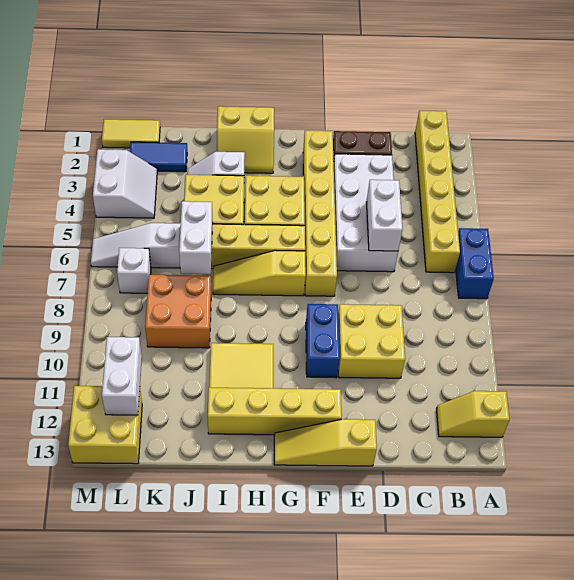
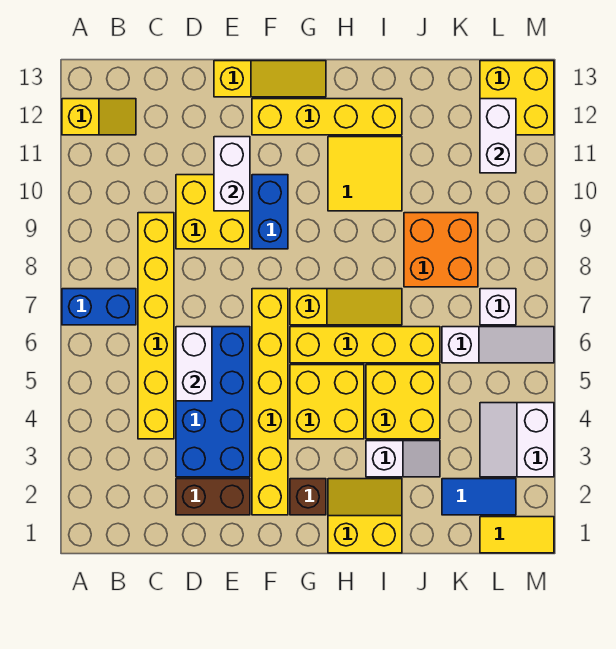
blue 1x2 brick [456,228,494,299] -> blue 1x2 brick turned to [62,289,136,325]
yellow 1x6 brick [415,111,460,273] -> yellow 1x6 brick moved to [138,213,174,439]
white 2x4 brick [334,154,398,272] -> blue 2x4 brick [176,327,250,477]
none -> brown 1x1 brick [290,479,326,515]
white 1x2 brick [179,201,213,274] -> white 1x2 brick moved to [214,137,250,211]

